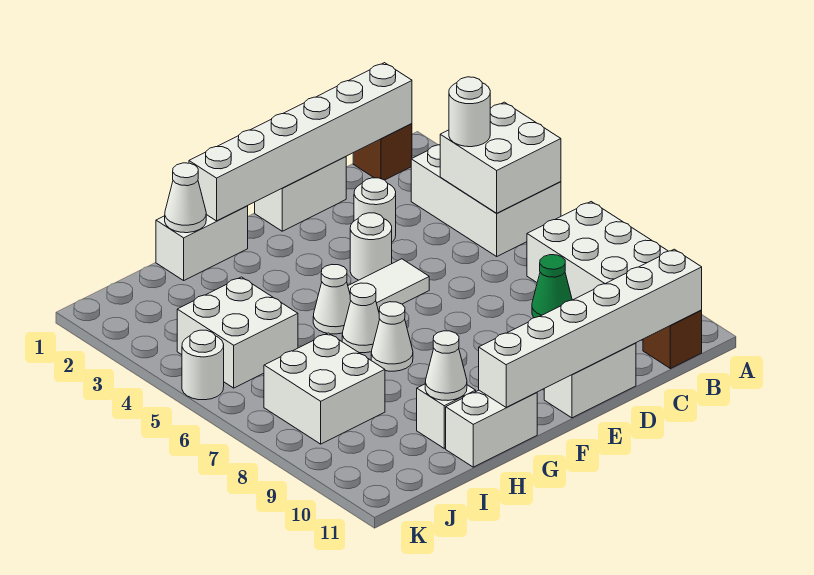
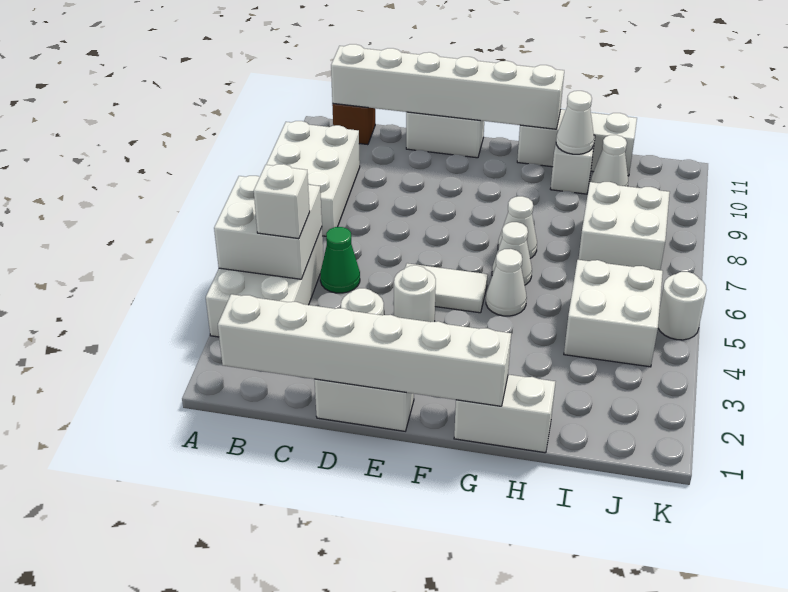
brown 1x1 brick [353,124,412,180] -> none
white 1x1 round brick [449,77,490,147] -> white 1x1 brick [254,164,310,239]
green 1x1 cone [532,255,572,318] -> green 1x1 cone moved to [320,227,360,293]
white 1x2 brick [446,390,537,467] -> white 1x3 brick [517,109,637,176]
white 1x1 cone [165,163,206,233] -> white 1x1 cone moved to [591,135,628,186]

